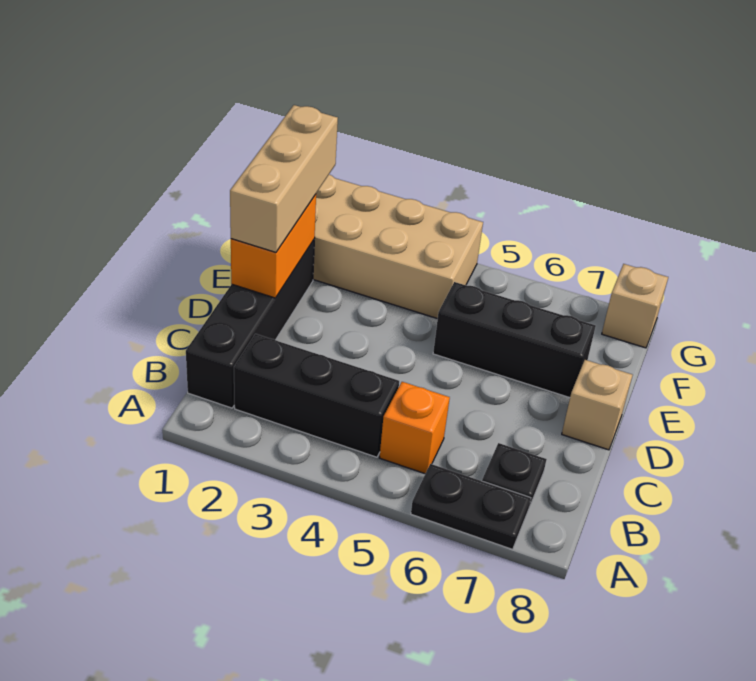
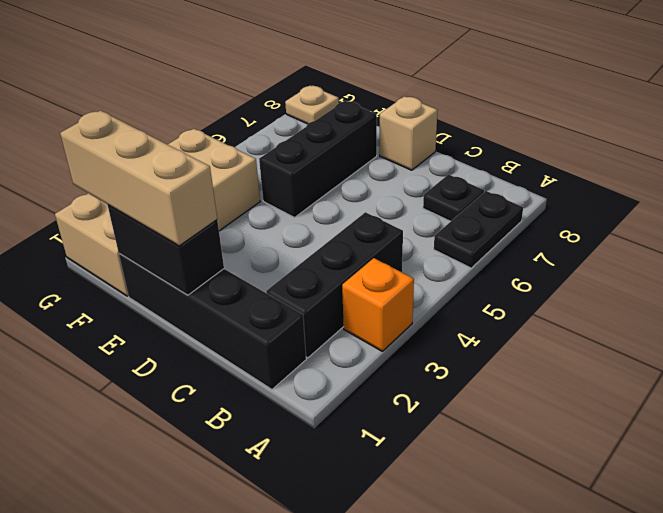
orange 1x1 brick [380,382,450,474] -> orange 1x1 brick moved to [342,258,414,351]
orange 1x2 brick [231,194,316,298] -> black 1x2 brick [108,205,224,295]
tan 1x1 brick [602,264,668,348] -> tan 1x1 plate [285,86,339,124]

